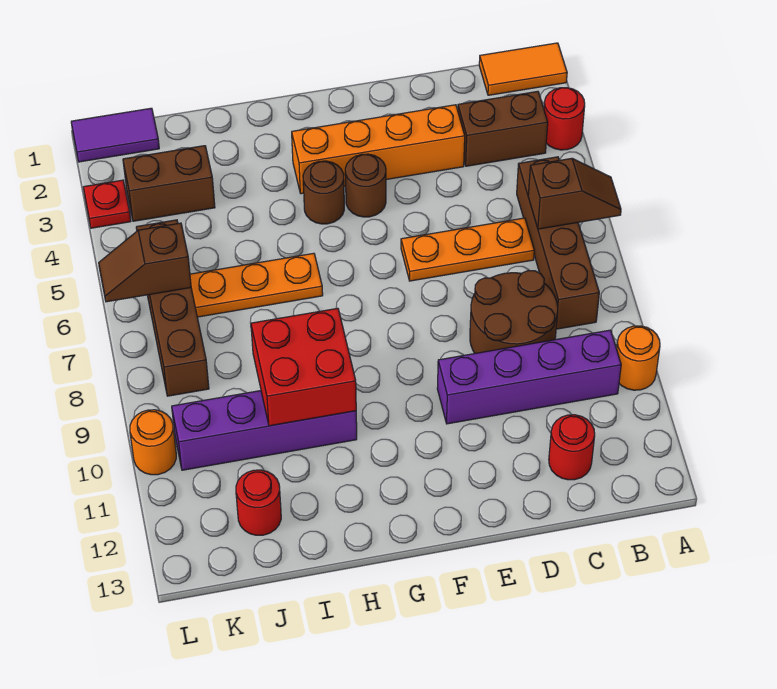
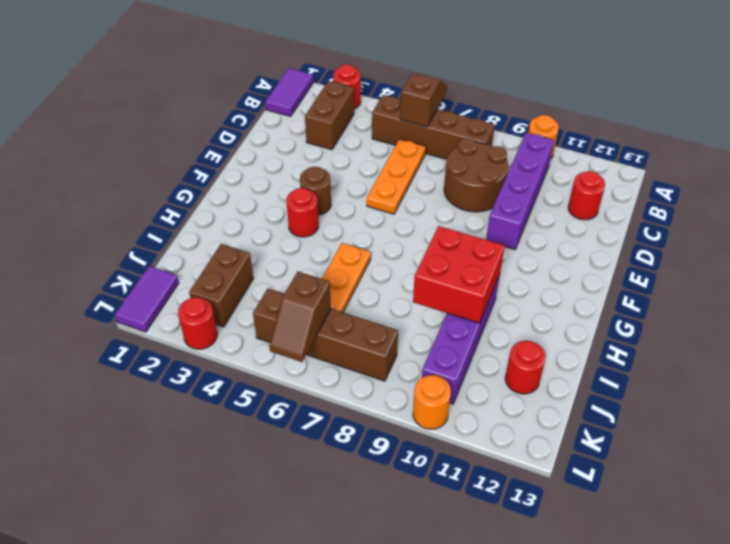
orange 1x2 tile [479,43,567,95] -> purple 1x2 tile [265,68,313,116]
orange 1x4 brick [292,105,465,194] -> none
brown 1x1 round brick [303,161,344,224] -> red 1x1 round brick [286,188,319,237]
red 1x1 plate [83,180,131,228] -> red 1x1 round brick [178,297,217,349]

